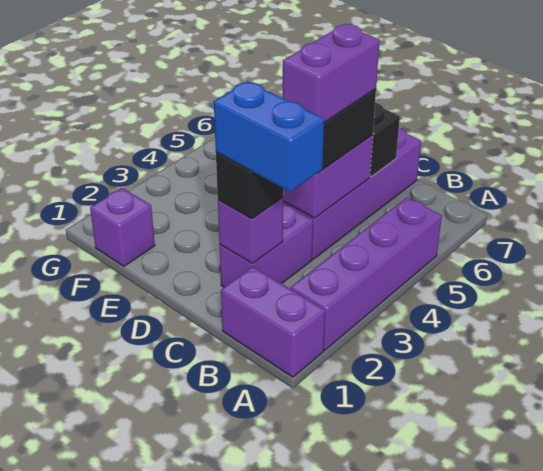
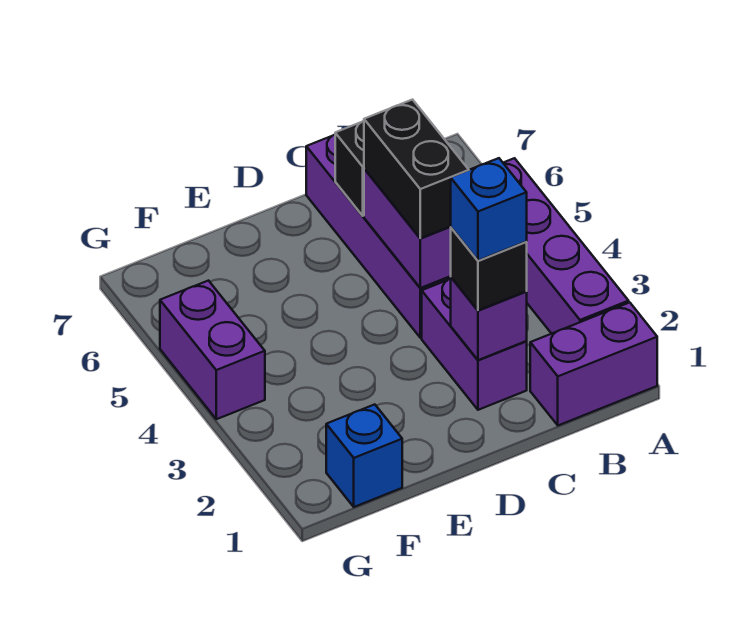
blue 1x2 brick [214,81,324,192] -> blue 1x1 brick [451,158,527,261]
purple 1x2 brick [283,24,380,122] -> purple 1x2 brick moved to [160,281,265,419]
purple 1x1 brick [90,188,155,266] -> blue 1x1 brick [326,404,402,507]

